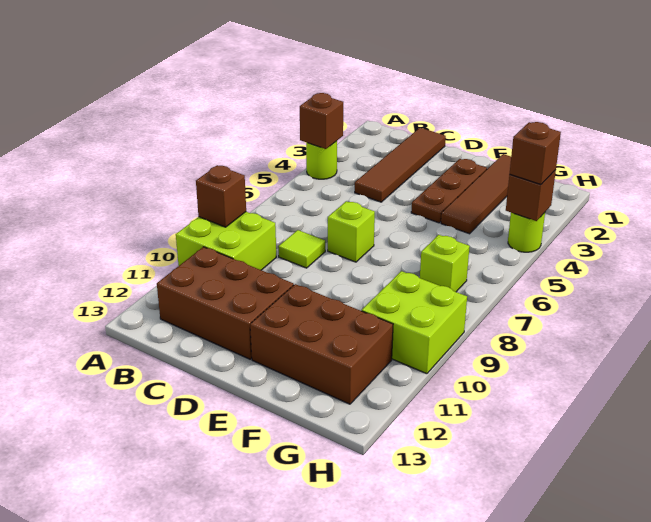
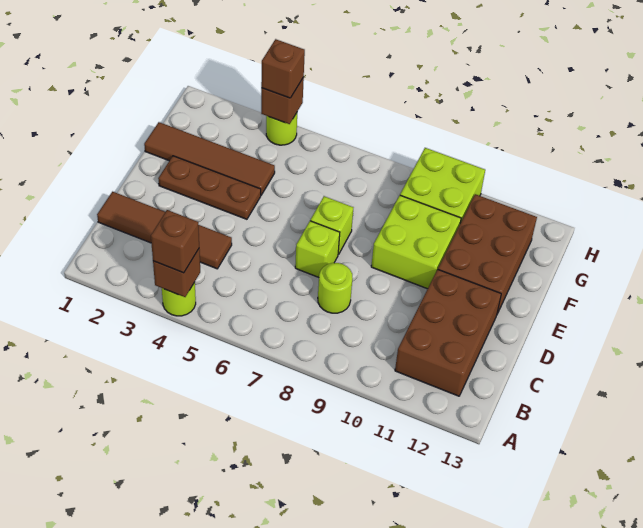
lime 2x2 brick [176,212,276,270] -> lime 2x2 brick moved to [371,195,461,289]
brown 1x1 brick [196,165,246,227] -> brown 1x1 brick moved to [151,210,199,273]
lime 1x1 tile [278,230,325,268] -> lime 1x1 round brick [318,263,352,313]
lime 1x1 brick [420,235,470,292] -> lime 1x1 brick moved to [310,196,353,254]

